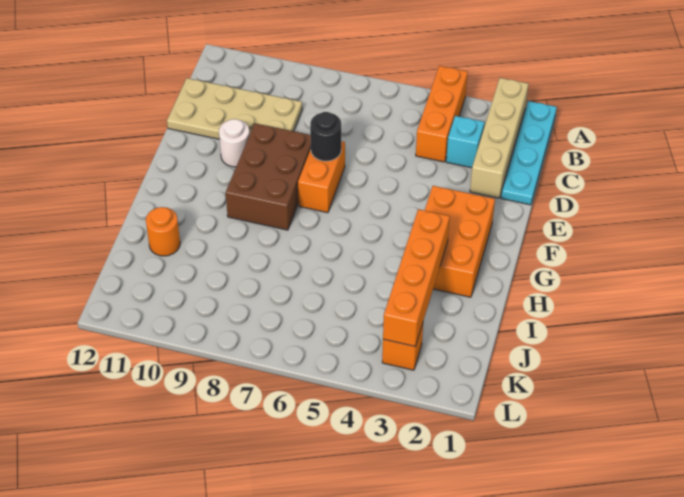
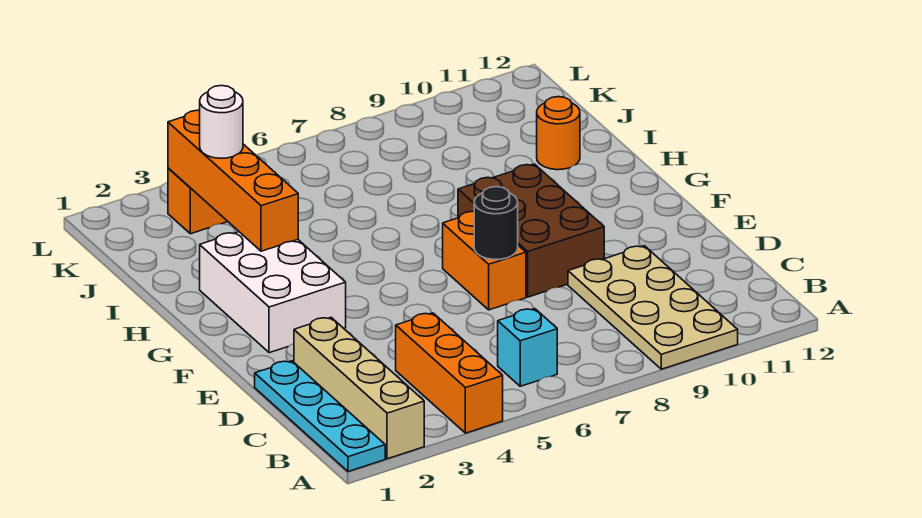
cyan 1x1 brick [446,116,484,168] -> cyan 1x1 brick moved to [498,309,557,386]
tan 2x4 plate [167,78,302,139] -> tan 2x4 plate turned to [568,246,738,369]
white 1x1 round brick [219,119,250,167] -> white 1x1 round brick moved to [200,86,243,158]
orange 2x3 brick [424,186,495,297] -> white 2x3 brick [200,232,346,353]

